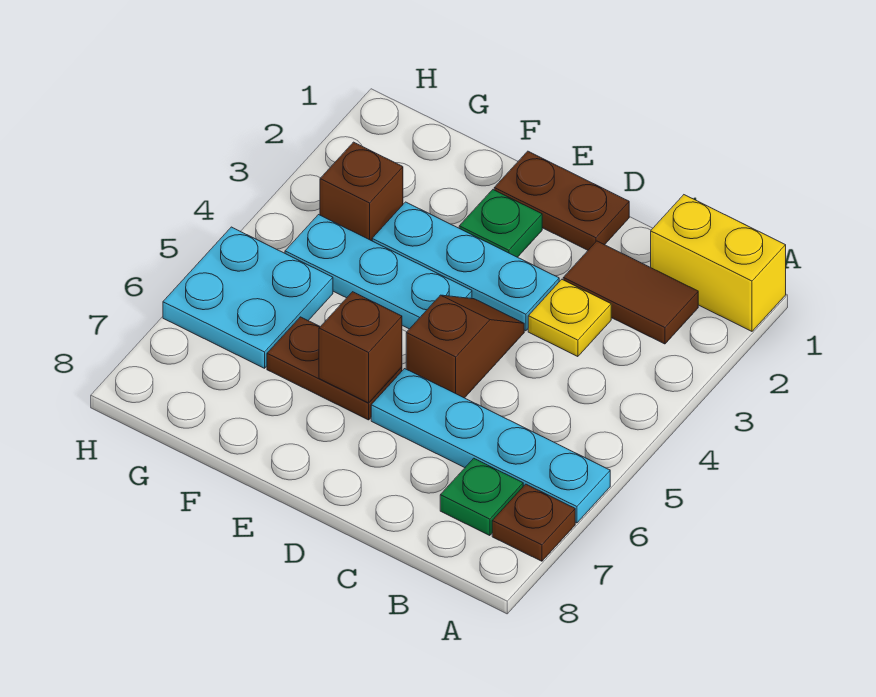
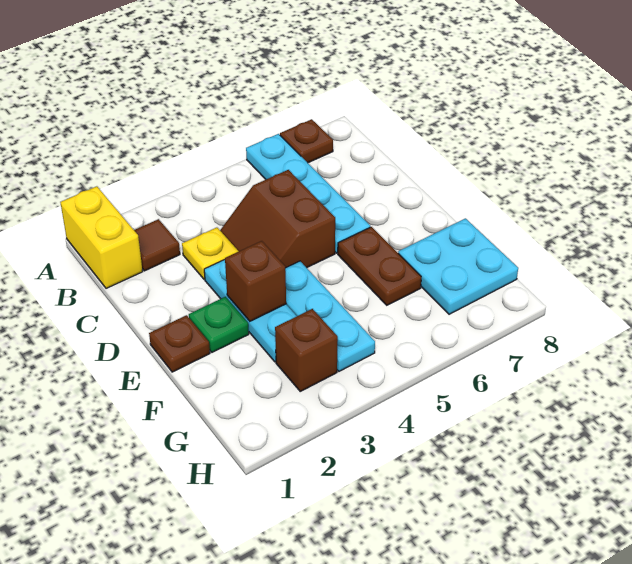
brown 1x2 tile [563,241,698,344] -> brown 1x1 tile [134,219,180,271]
green 1x1 plate [440,458,523,536] -> none
brown 1x2 plate [494,151,629,250] -> brown 1x1 plate [149,315,210,372]
brown 1x2 slope [406,295,524,398] -> brown 2x2 slope [220,170,335,268]
brown 1x1 brick [319,292,402,403] -> brown 1x1 brick moved to [225,241,286,321]
cyan 2x2 plate [163,227,333,368] -> cyan 2x2 plate moved to [398,218,518,314]

